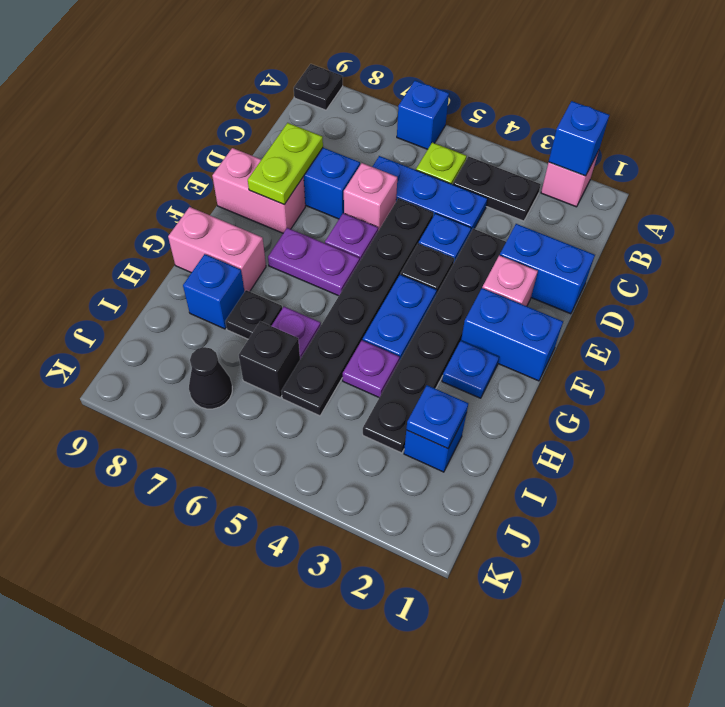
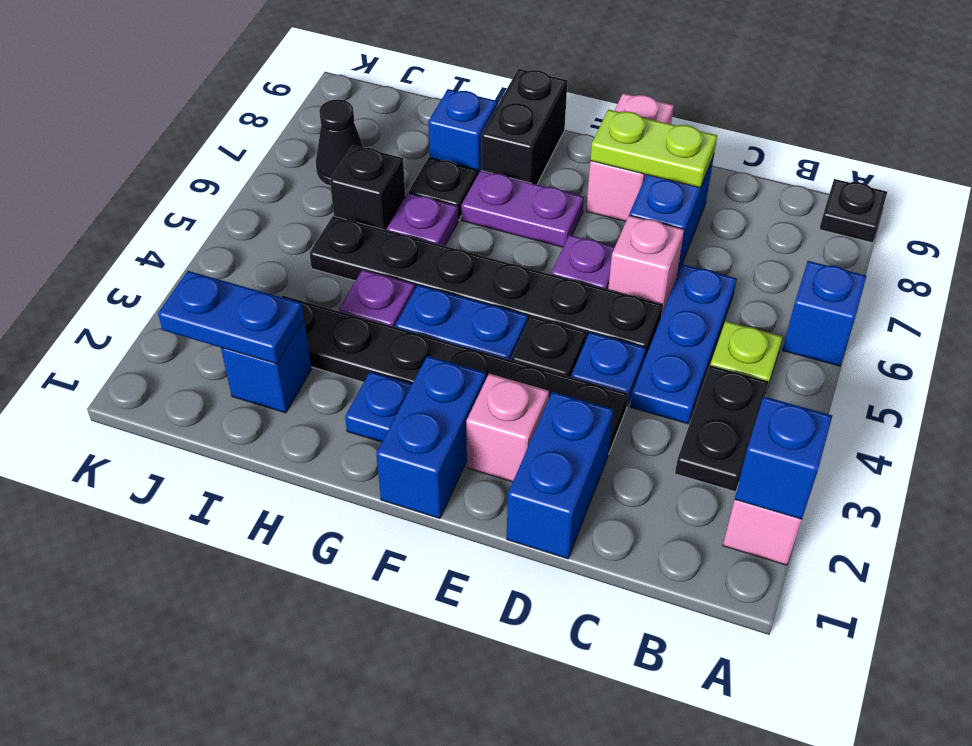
purple 1x2 plate [268,228,360,296] -> purple 1x2 plate turned to [461,170,584,247]
pink 1x2 brick [168,207,266,292] -> black 1x2 brick [481,69,568,185]
blue 1x1 plate [406,385,468,449] -> blue 1x2 plate [158,271,304,364]

